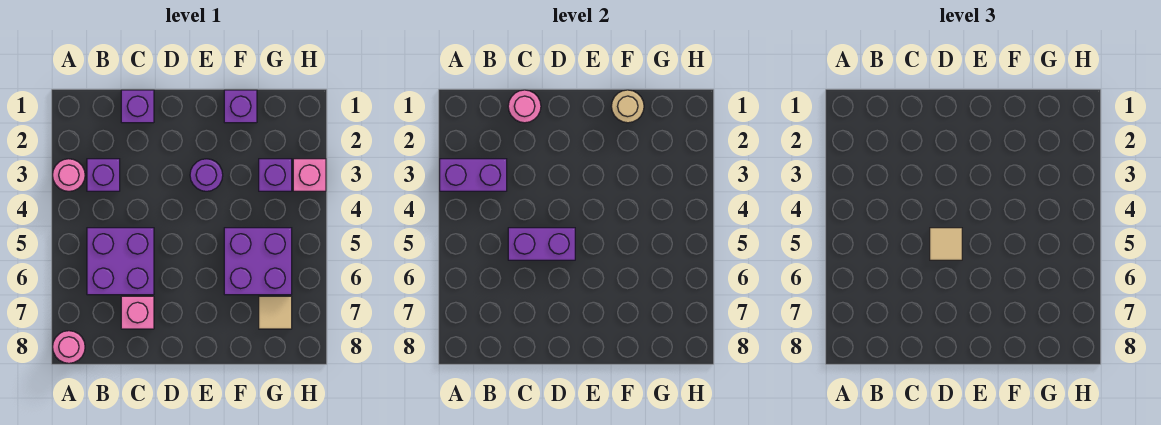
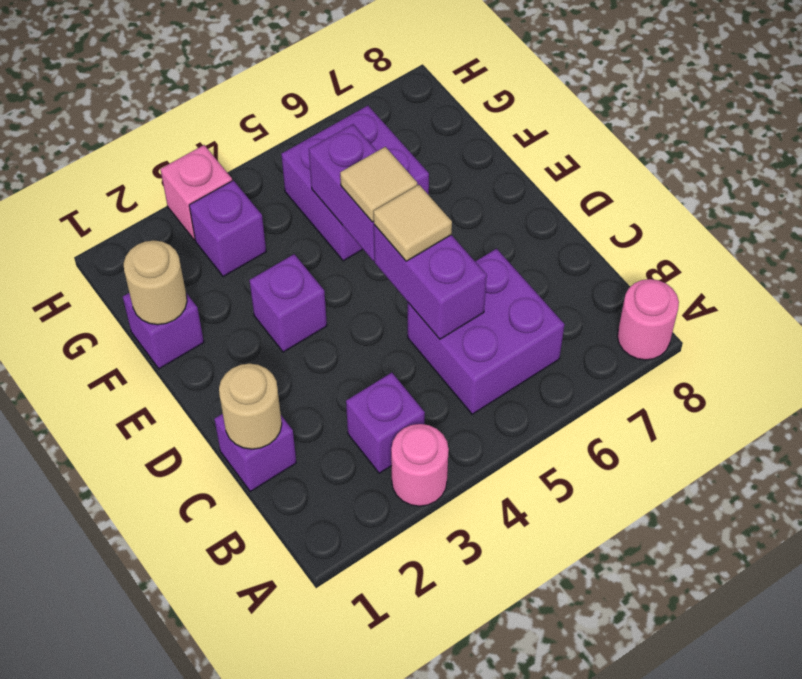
purple 1x2 brick [440,159,507,191] -> purple 1x2 brick moved to [309,124,377,261]
pink 1x1 round brick [508,90,541,123] -> tan 1x1 round brick [219,364,282,449]
pink 1x1 brick [121,296,154,329] -> none
purple 1x1 round brick [190,159,223,191] -> purple 1x1 brick [249,254,327,352]
tan 1x1 tile [259,296,292,329] -> tan 1x1 tile moved to [340,147,417,222]

